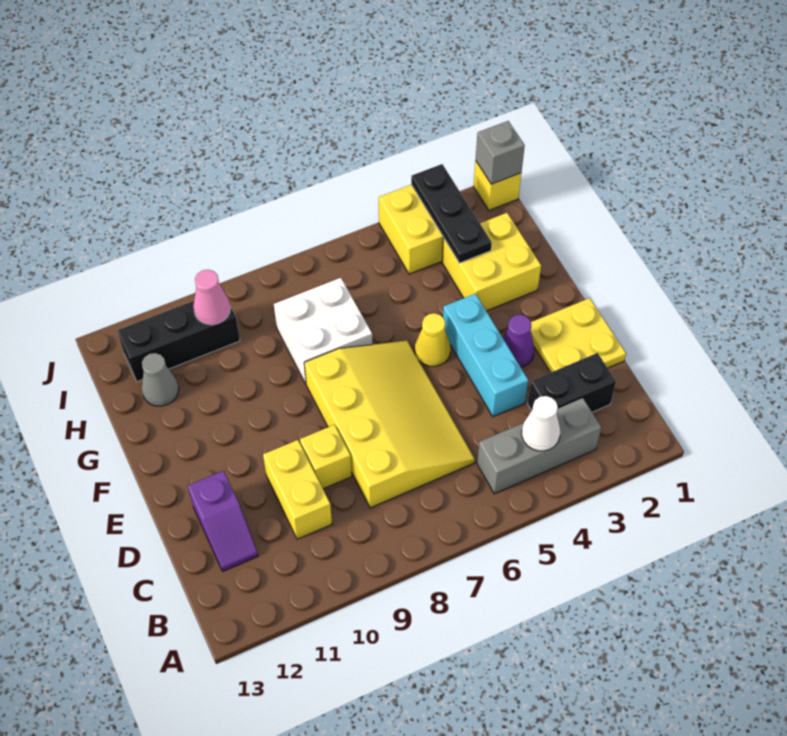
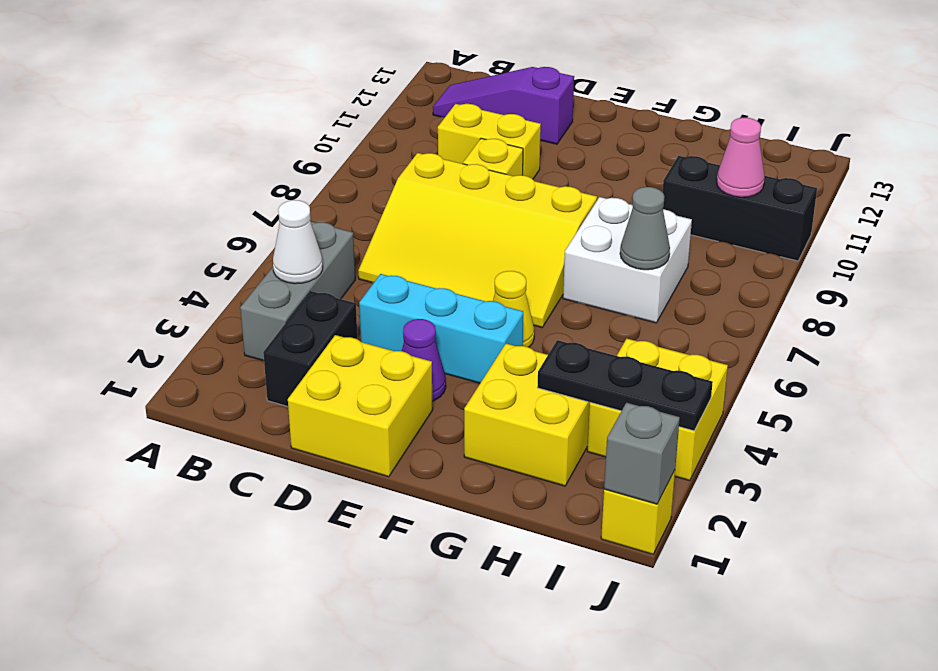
purple 1x2 slope [188,471,258,571] -> purple 1x3 slope [433,67,574,144]
yellow 2x2 plate [531,298,626,373] -> yellow 2x2 brick [288,335,433,477]
grey 1x1 cone [142,353,179,406] -> grey 1x1 cone moved to [620,187,670,270]
black 1x3 brick [117,301,240,382] -> black 1x3 brick turned to [663,156,817,261]

